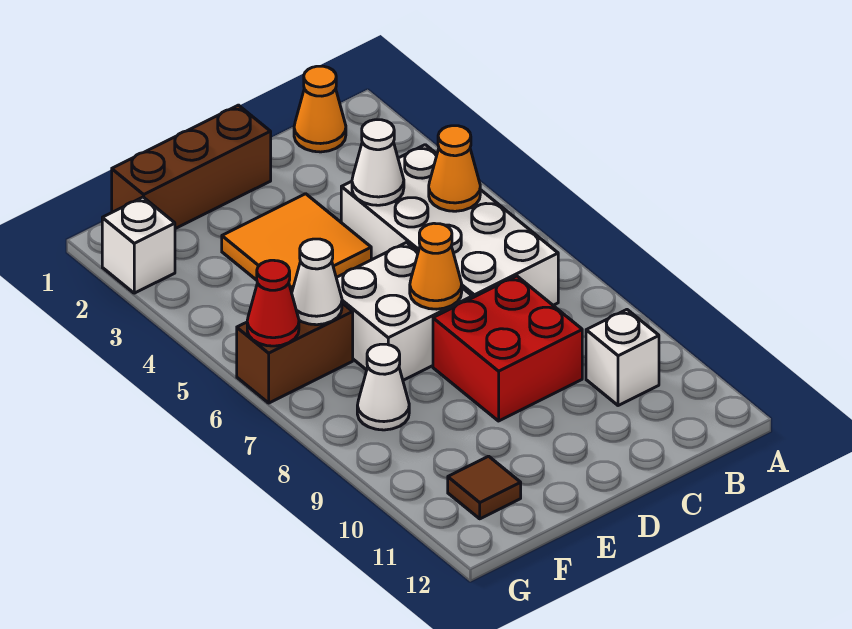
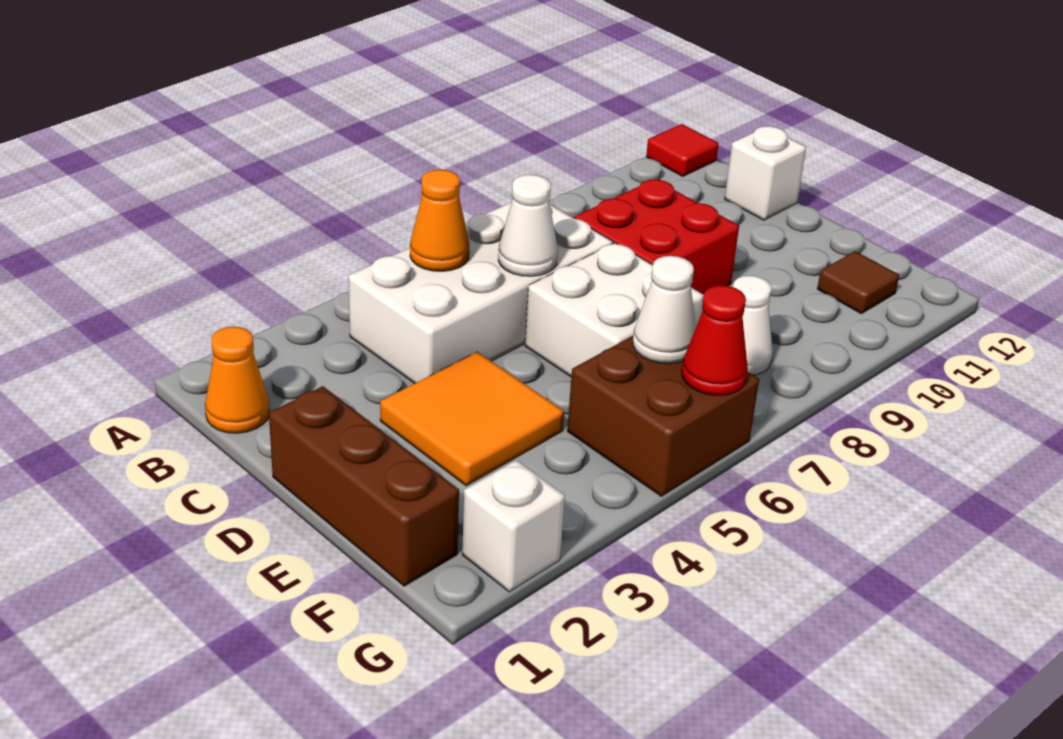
none -> red 1x1 tile [646,124,719,176]
white 1x1 brick [586,310,659,406] -> white 1x1 brick moved to [725,126,806,220]
white 1x1 cone [352,120,404,205] -> white 1x1 cone moved to [498,175,558,276]
orange 1x1 cone [410,223,462,309] -> none
brown 1x2 brick [237,303,353,403] -> brown 2x2 brick [567,336,759,496]

